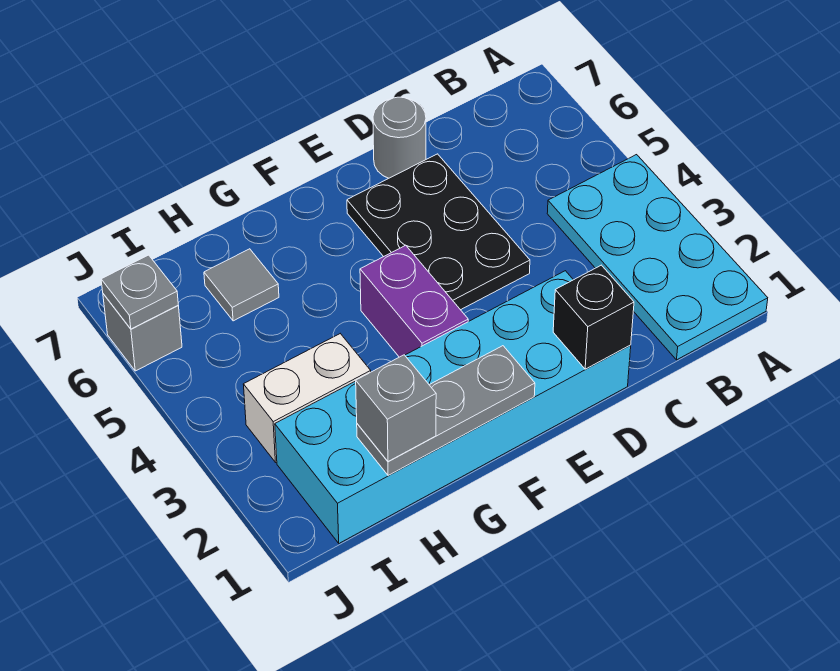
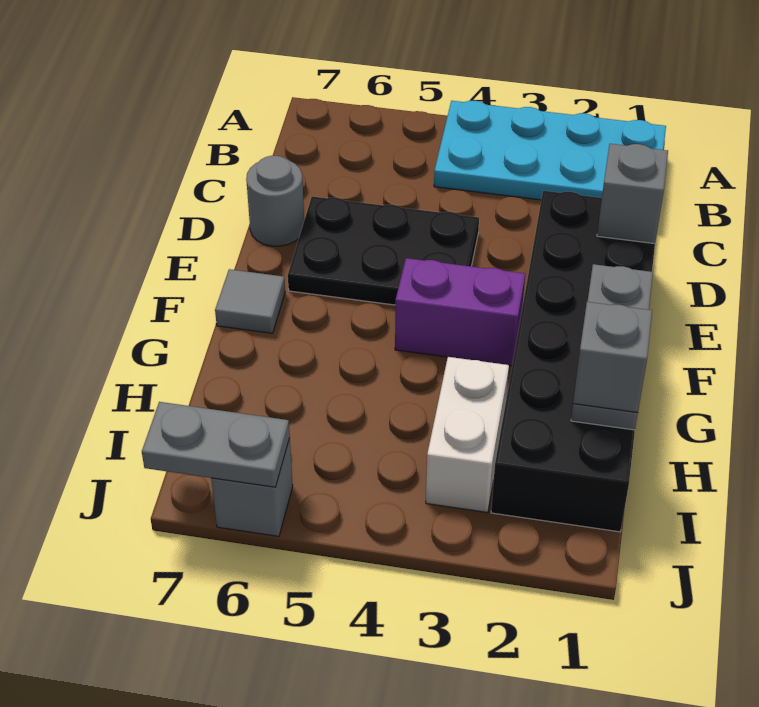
cyan 2x6 brick [275,271,631,543] -> black 2x6 brick [491,191,655,532]
black 1x1 brick [553,265,634,369] -> grey 1x1 brick [597,144,668,244]
grey 1x1 tile [204,249,279,321] -> grey 1x1 tile moved to [215,269,285,333]
grey 1x1 plate [101,255,178,329] -> grey 1x2 plate [142,402,290,487]

